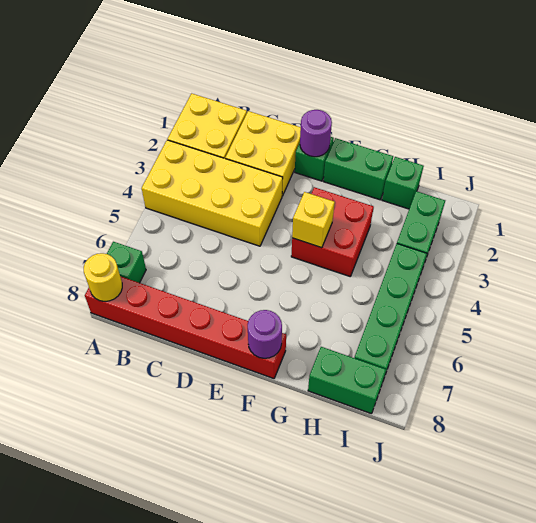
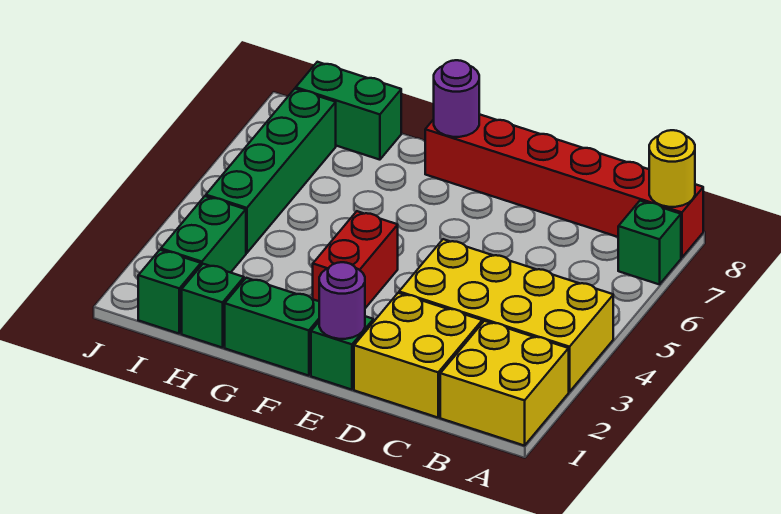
red 2x2 brick [291,187,374,276] -> red 1x2 brick [313,211,398,308]
yellow 1x1 brick [292,192,335,248] -> none
none -> green 1x1 brick [138,250,201,333]

